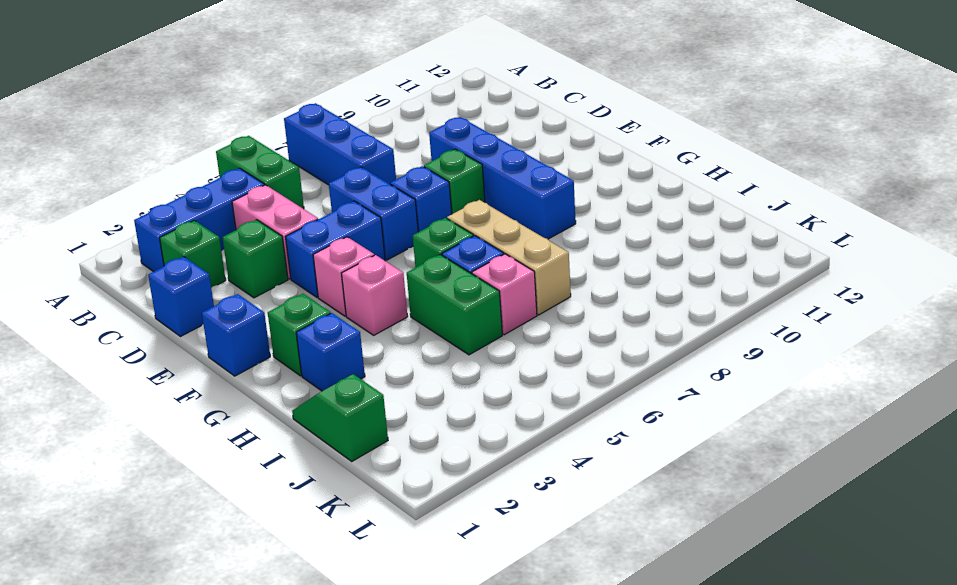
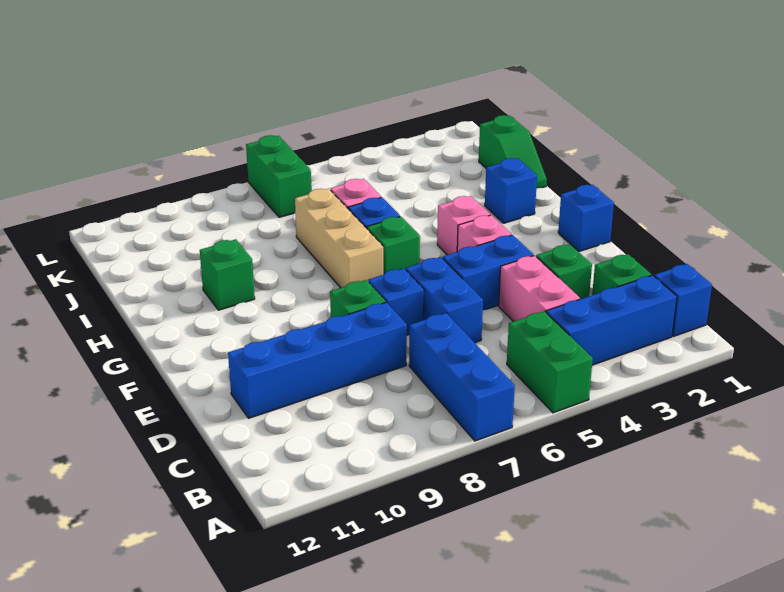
blue 1x1 brick [148,257,214,337] -> blue 1x1 brick moved to [654,264,712,336]
blue 1x4 brick [429,117,576,239] -> blue 1x4 brick turned to [228,302,407,418]
green 1x1 brick [268,294,331,376] -> green 1x1 brick moved to [200,239,255,310]
green 1x2 brick [407,254,502,355] -> green 1x2 brick moved to [246,135,311,217]

